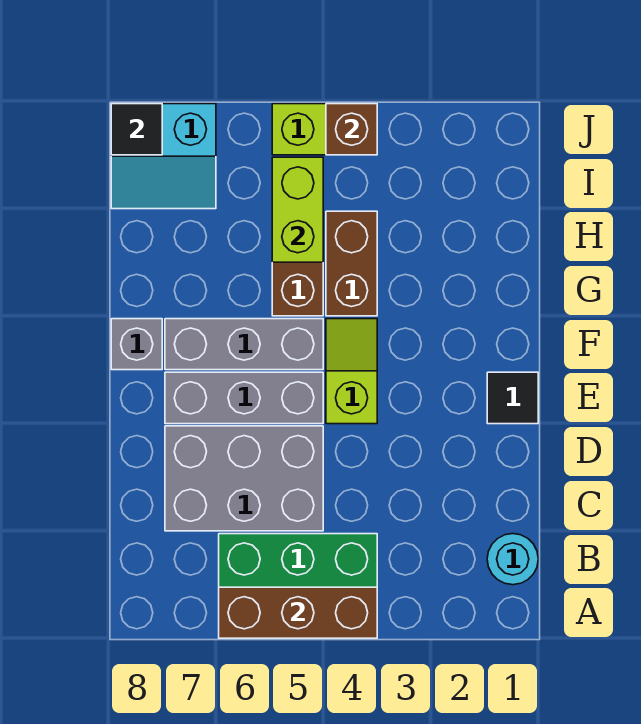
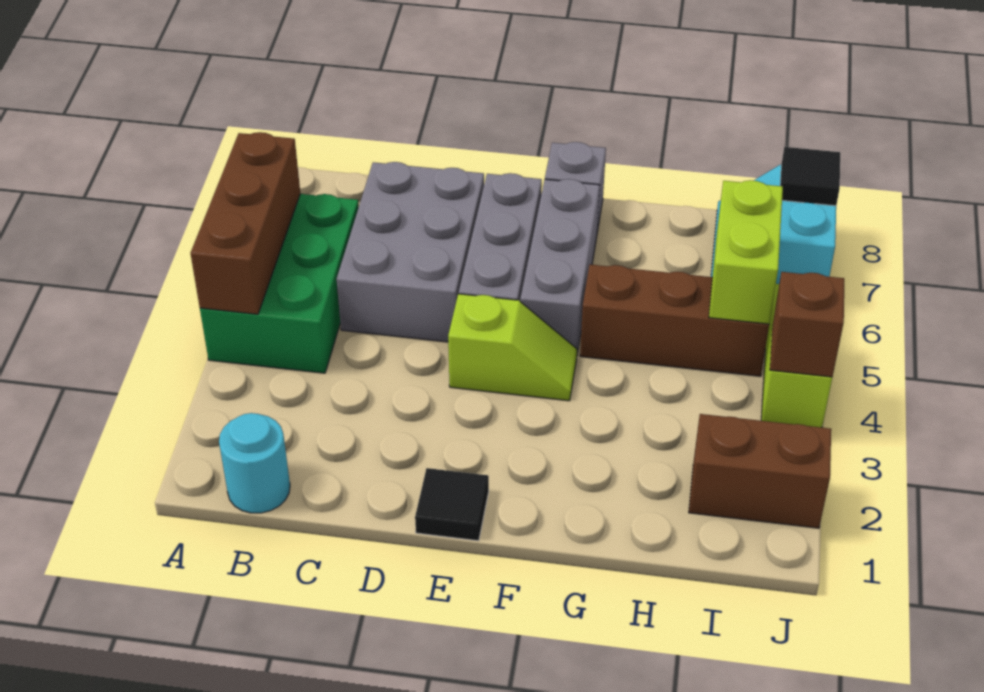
brown 1x2 brick [326,211,377,316] -> brown 1x2 brick moved to [689,414,831,528]
lime 1x2 brick [272,157,323,262] -> lime 1x2 brick turned to [709,180,783,324]

